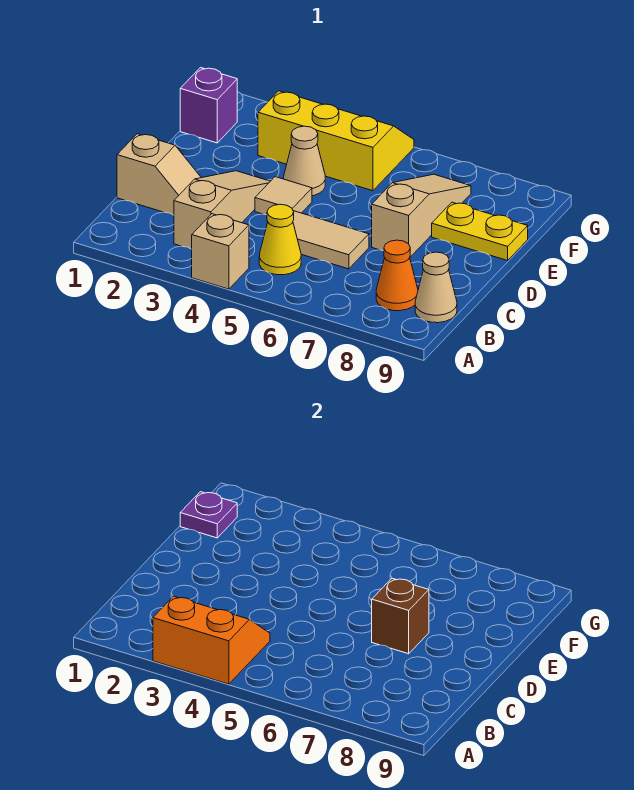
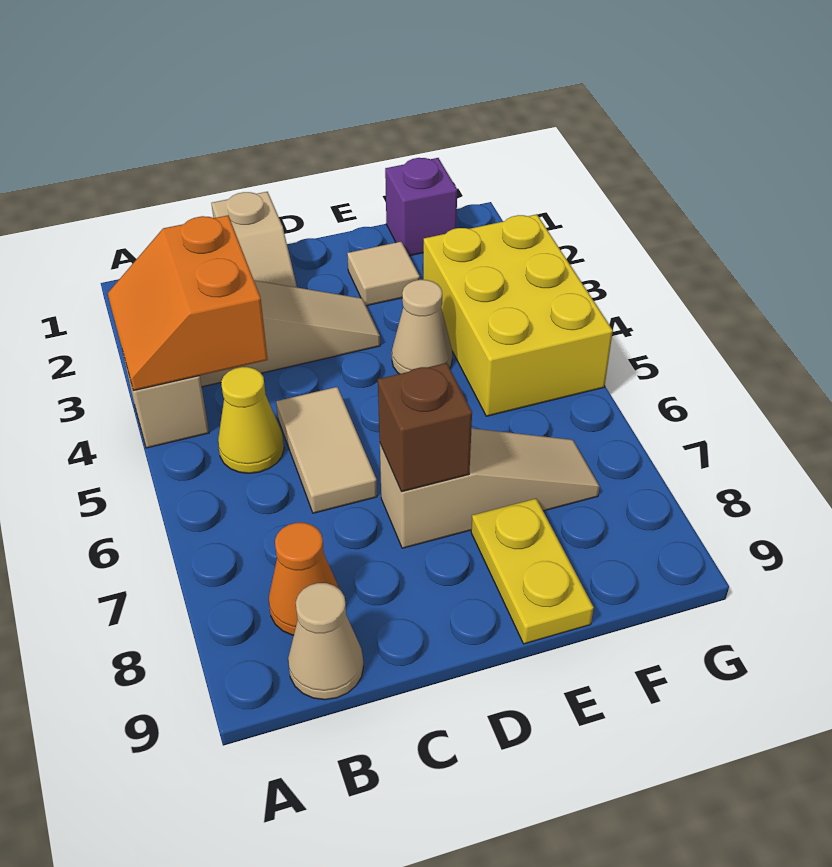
orange 2x2 slope [153,596,270,684] -> orange 2x2 slope turned to [108,215,268,391]
tan 1x1 tile [255,177,312,215] -> tan 1x1 tile moved to [347,242,420,306]
purple 1x1 plate [180,492,237,538] -> none
yellow 2x3 slope [258,91,414,191] -> yellow 2x3 brick [423,214,613,416]

